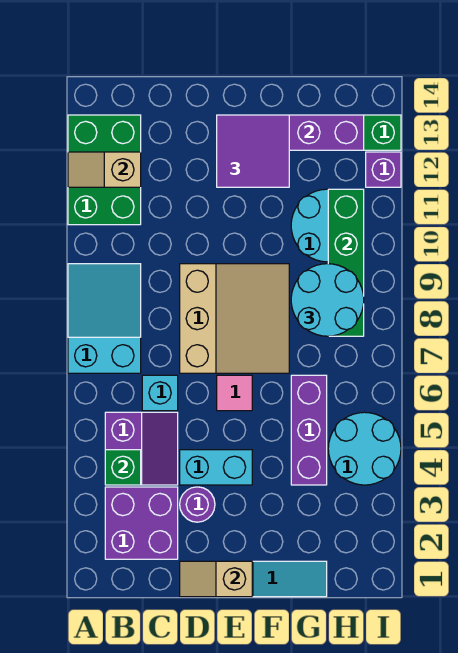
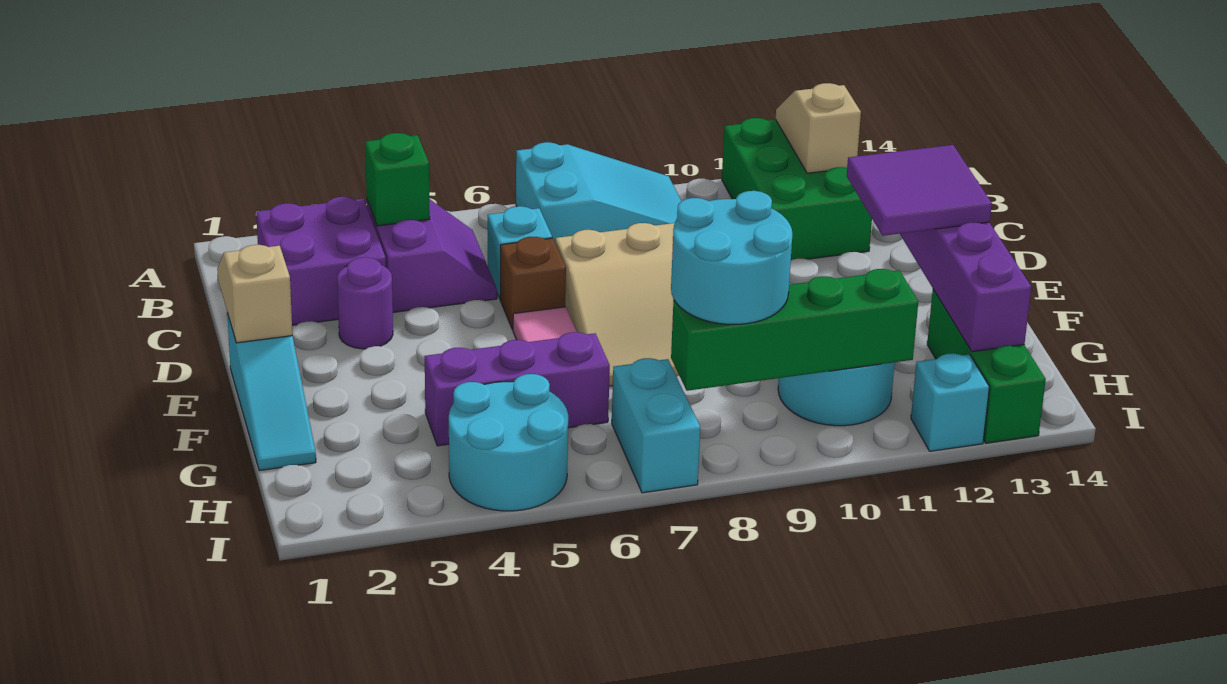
green 2x3 brick [68,115,141,225] -> green 2x3 brick turned to [722,118,872,260]
purple 2x2 slope [105,412,178,485] -> purple 2x2 slope turned to [367,199,497,312]
cyan 1x2 brick [180,450,252,485] -> cyan 1x2 brick moved to [612,358,700,493]
none -> brown 1x1 brick [500,237,566,330]
purple 1x1 brick [366,152,401,187] -> cyan 1x1 brick [911,353,989,451]

